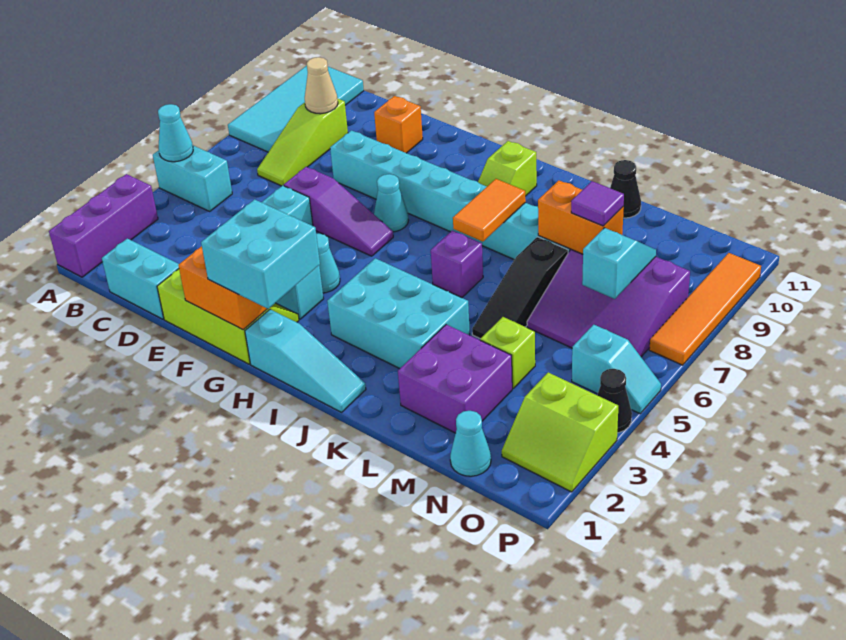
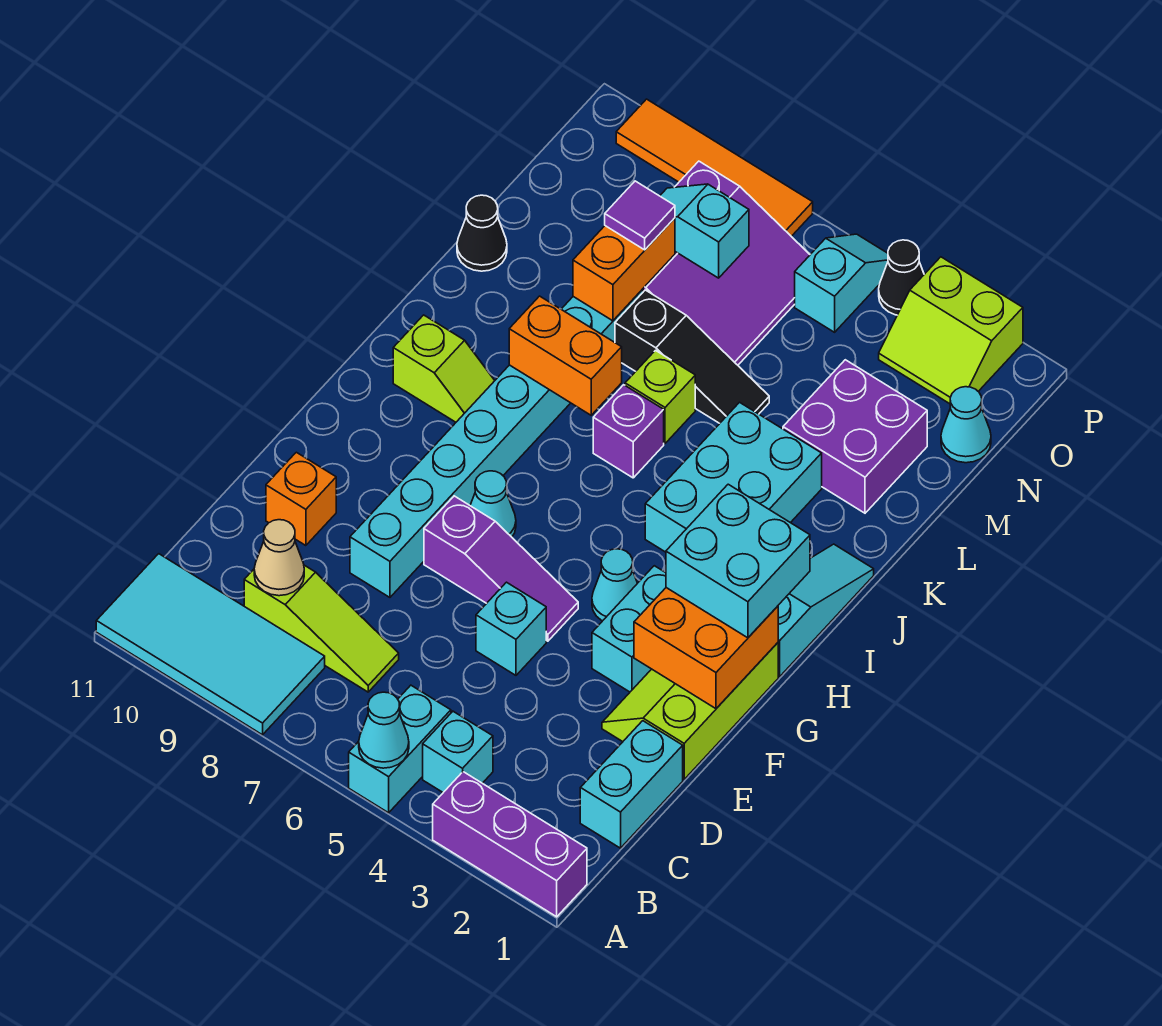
none -> cyan 1x1 brick [423,711,493,792]
purple 1x3 slope [284,167,393,256] -> purple 1x3 slope turned to [424,496,578,641]
orange 1x2 tile [453,179,526,242] -> orange 1x2 brick [509,296,622,415]
lime 1x1 brick [480,317,535,388] -> lime 1x1 brick moved to [625,350,695,443]
lime 2x2 slope [502,372,618,492] -> lime 2x2 slope turned to [879,257,1023,404]

